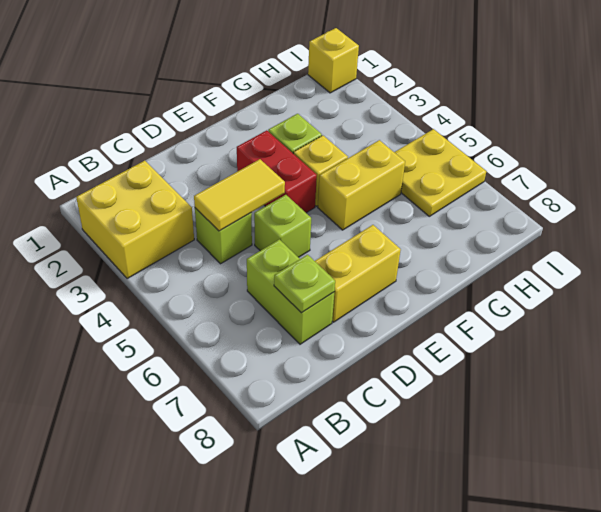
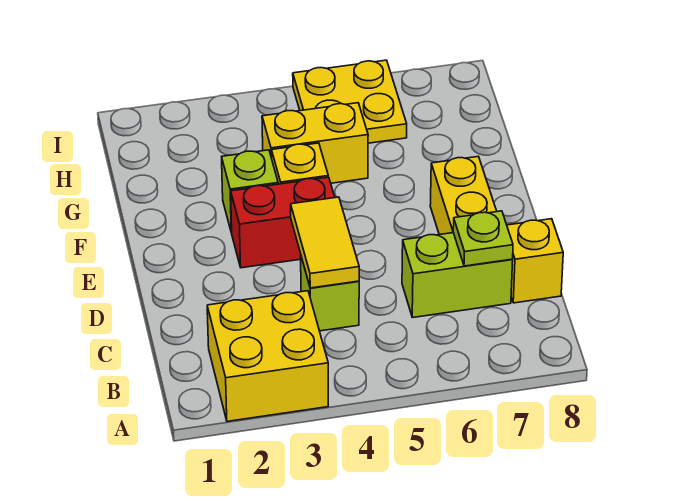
lime 1x1 brick [254,195,311,257] -> none
yellow 1x2 brick [318,140,405,230] -> yellow 1x2 brick turned to [262,103,368,183]
yellow 1x1 brick [308,28,359,93] -> yellow 1x1 brick moved to [507,219,563,303]

